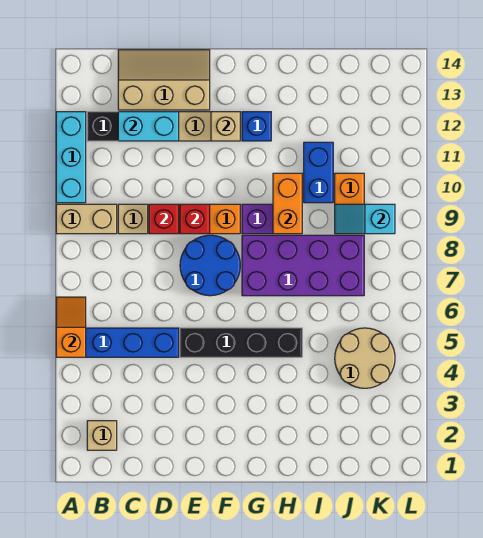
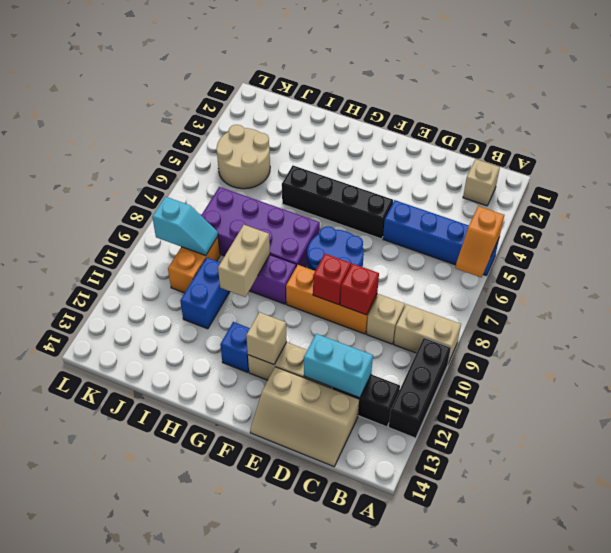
cyan 1x3 brick [56,112,86,203] -> black 1x3 brick [389,338,451,438]
orange 1x2 brick [273,173,302,234] -> tan 1x2 brick [218,225,270,297]

